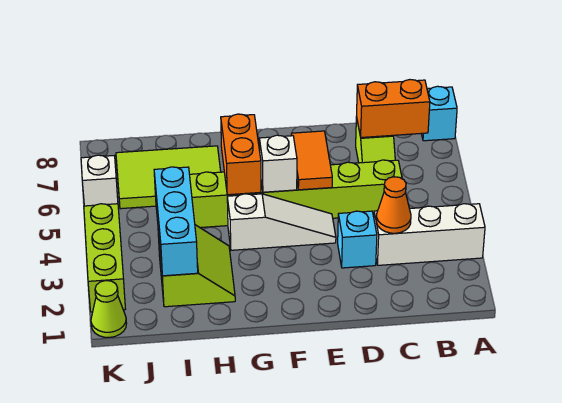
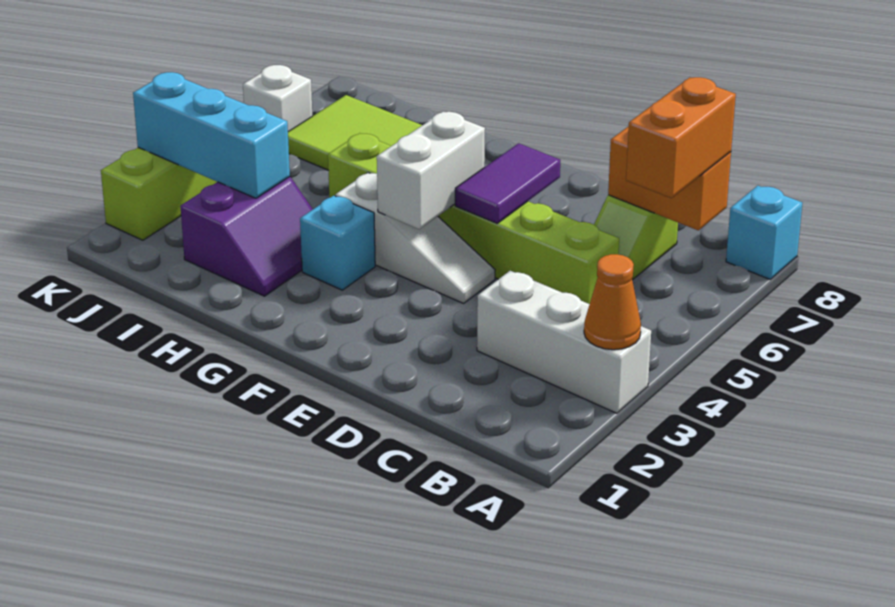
orange 1x1 cone [376,177,411,233] -> orange 1x1 cone moved to [584,254,641,350]
cyan 1x1 brick [338,211,377,268] -> cyan 1x1 brick moved to [300,196,375,290]
orange 1x2 tile [291,131,332,190] -> purple 1x2 tile [455,143,560,223]
white 1x1 brick [259,135,297,192] -> white 1x2 brick [377,112,485,229]
orange 1x2 brick [221,114,261,195] -> orange 1x2 brick moved to [626,77,736,198]
lime 2x2 slope [158,225,235,307] -> purple 2x2 slope [180,177,313,296]
cyan 1x3 brick [154,167,198,276] -> cyan 1x3 brick turned to [133,72,290,198]
lime 1x1 cone [91,281,127,337] -> none

